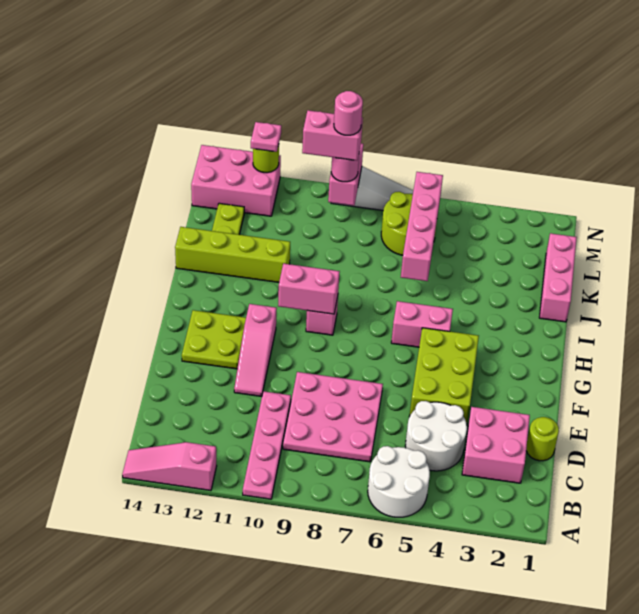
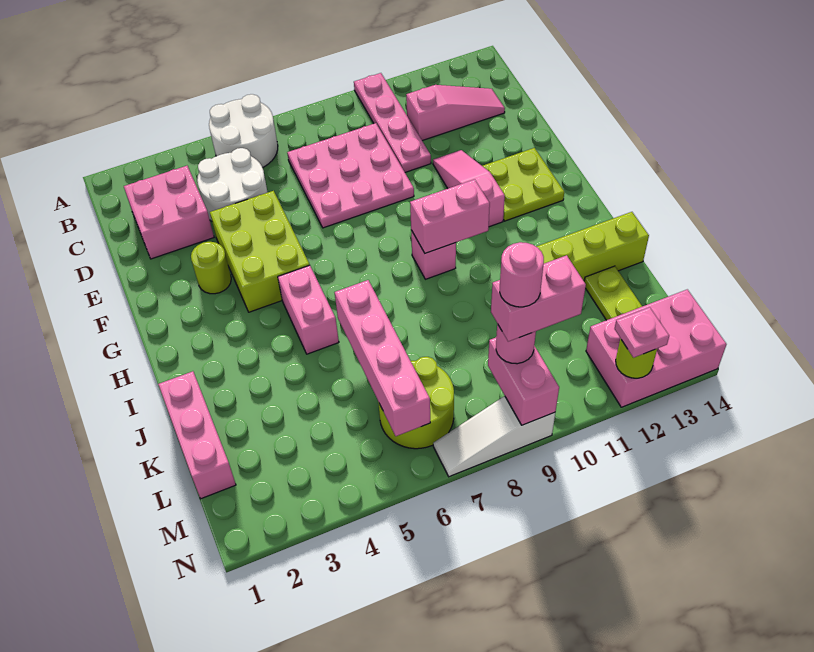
pink 1x3 slope [122,442,217,491] -> pink 1x3 slope moved to [406,85,505,141]
lime 1x1 round brick [526,417,559,461] -> lime 1x1 round brick moved to [191,242,231,294]
pink 1x2 brick [391,301,453,347] -> pink 1x2 brick turned to [278,265,339,354]

